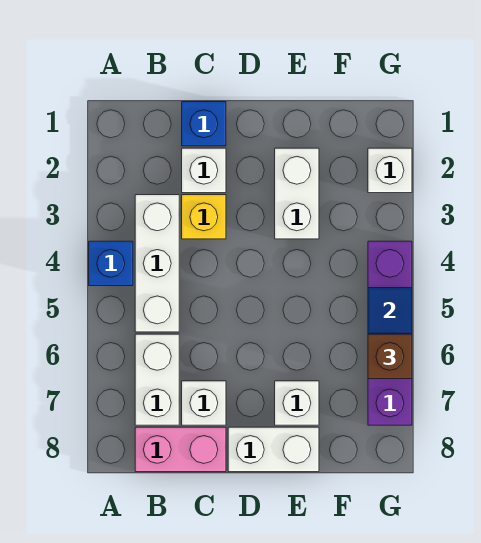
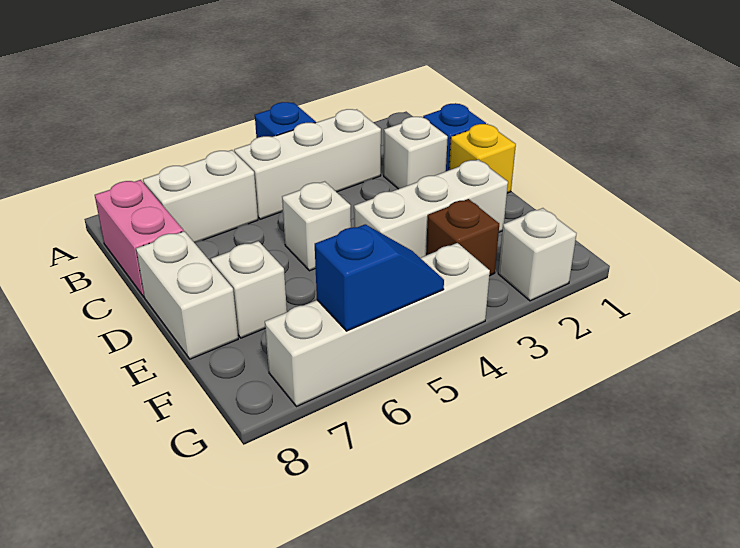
yellow 1x1 brick [182,195,226,239] -> yellow 1x1 brick moved to [449,124,516,193]
white 1x1 brick [182,381,226,425] -> white 1x1 brick moved to [282,181,351,271]
white 1x2 brick [275,148,319,239] -> white 1x3 brick [354,159,508,258]
purple 1x4 brick [368,241,412,425] -> white 1x4 brick [265,243,490,407]
brown 1x1 brick [368,334,412,379] -> brown 1x1 brick moved to [426,199,499,276]

